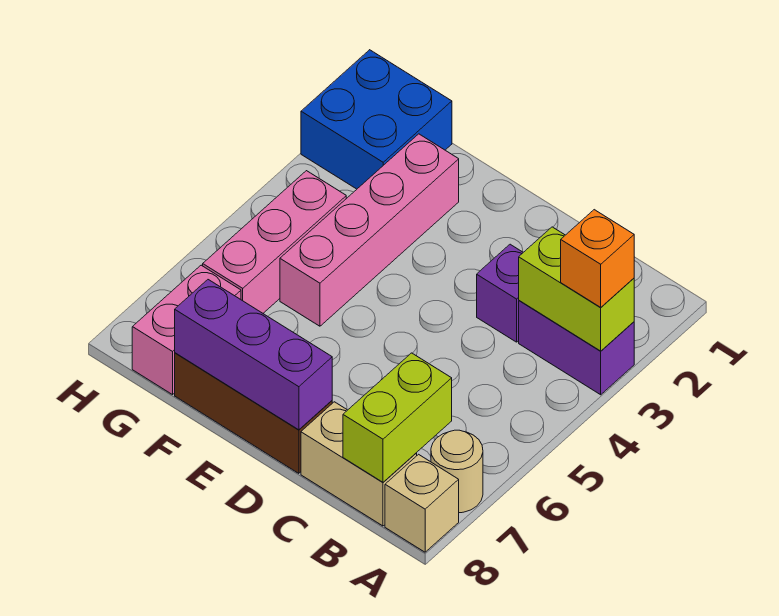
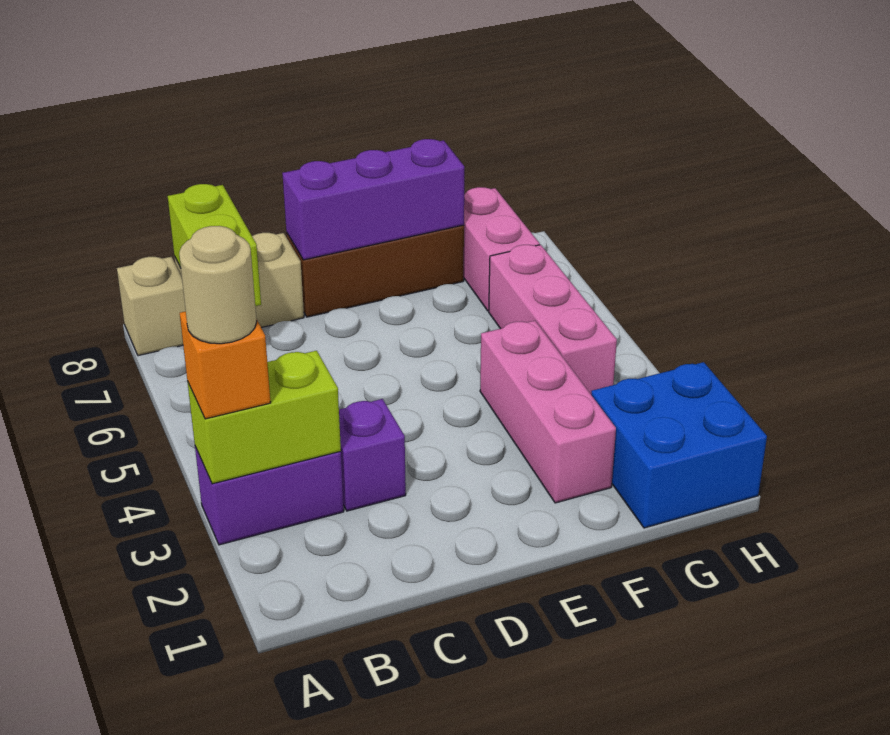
tan 1x1 round brick [431,430,483,513] -> tan 1x1 round brick moved to [179,226,257,344]
pink 1x4 brick [280,134,459,326] -> pink 1x3 brick [480,321,616,503]

